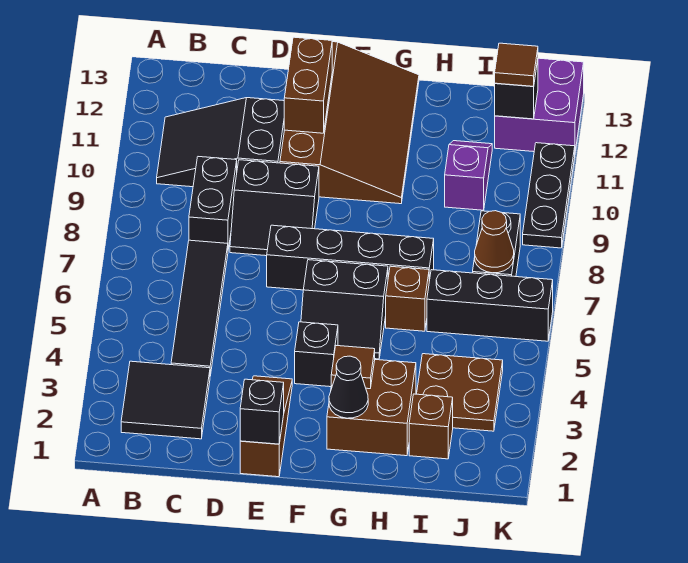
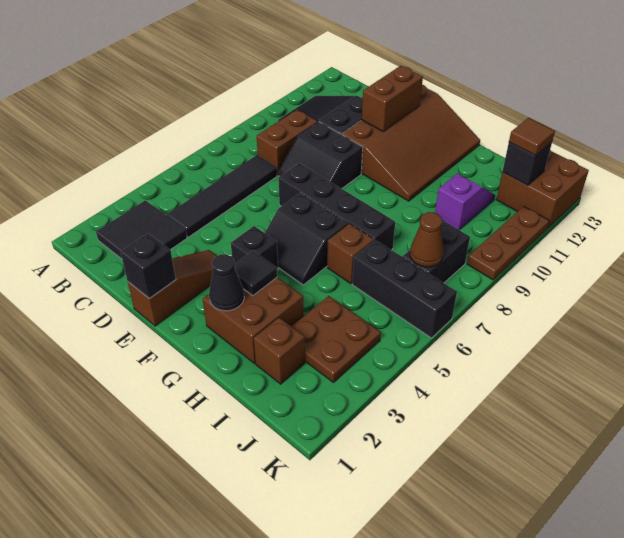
black 1x2 brick [189,157,237,249] -> brown 1x2 brick [257,110,318,176]
brown 1x1 tile [331,346,375,389] -> black 1x1 tile [235,251,277,296]
purple 2x2 brick [495,58,584,152] -> brown 2x2 brick [496,150,589,228]
black 1x3 plate [523,143,575,248] -> brown 1x3 plate [467,206,549,280]

